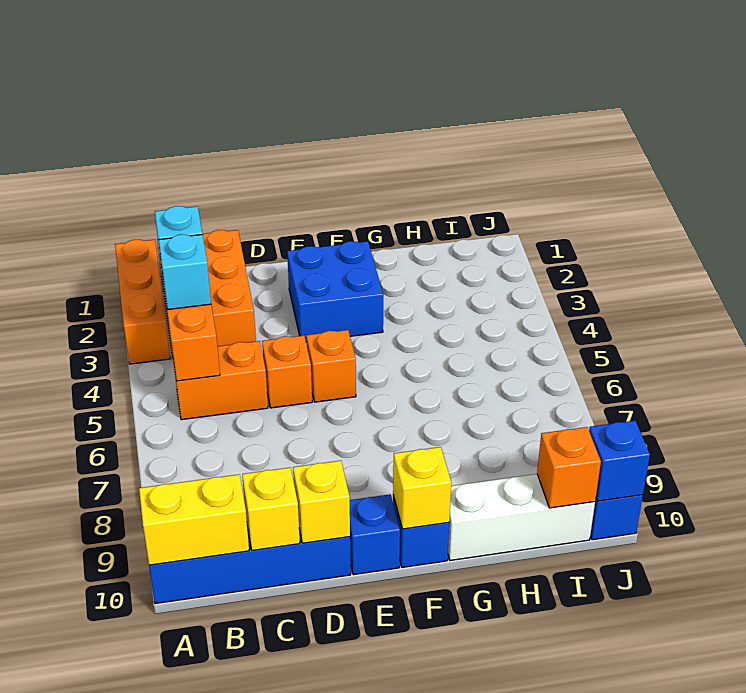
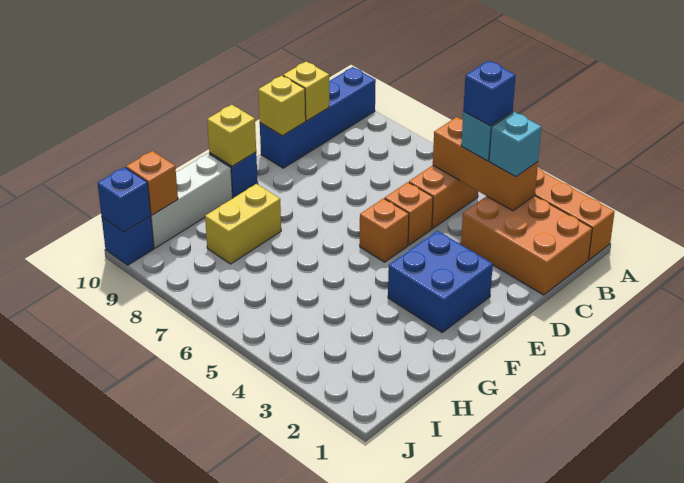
yellow 1x2 brick [139,474,249,565] -> yellow 1x2 brick moved to [205,184,281,264]
blue 1x1 brick [350,494,400,575] -> blue 1x1 brick moved to [463,61,516,126]

